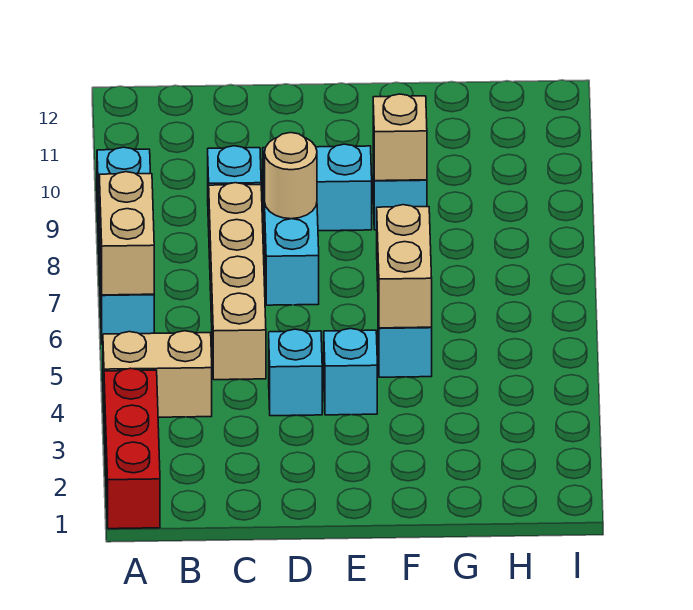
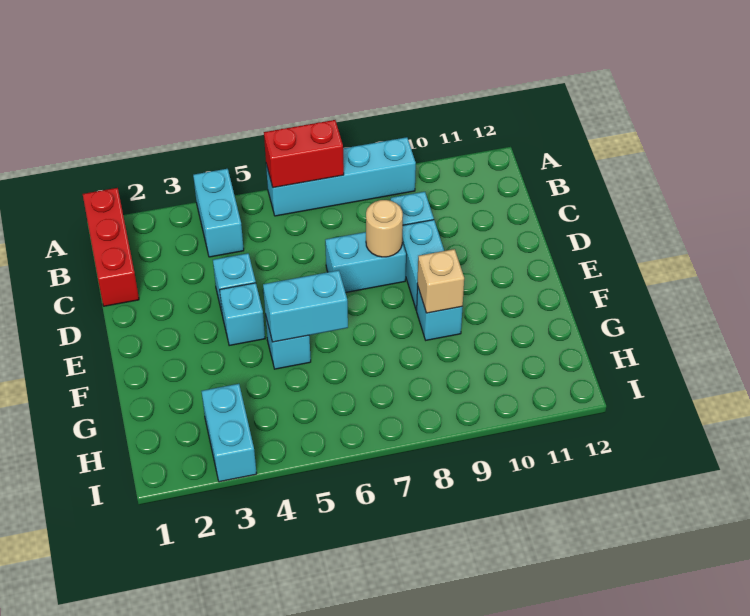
red 1x3 brick [104,368,160,529] -> red 1x3 brick turned to [83,188,139,306]
tan 1x2 brick [103,331,212,417] -> cyan 1x2 brick [193,169,244,257]
tan 1x2 brick [99,172,154,295] -> red 1x2 brick [264,120,344,188]
tan 1x4 brick [209,183,266,380] -> none
tan 1x2 brick [377,205,432,328] -> cyan 1x2 brick [263,270,348,342]
none -> cyan 1x2 brick [201,384,257,482]

